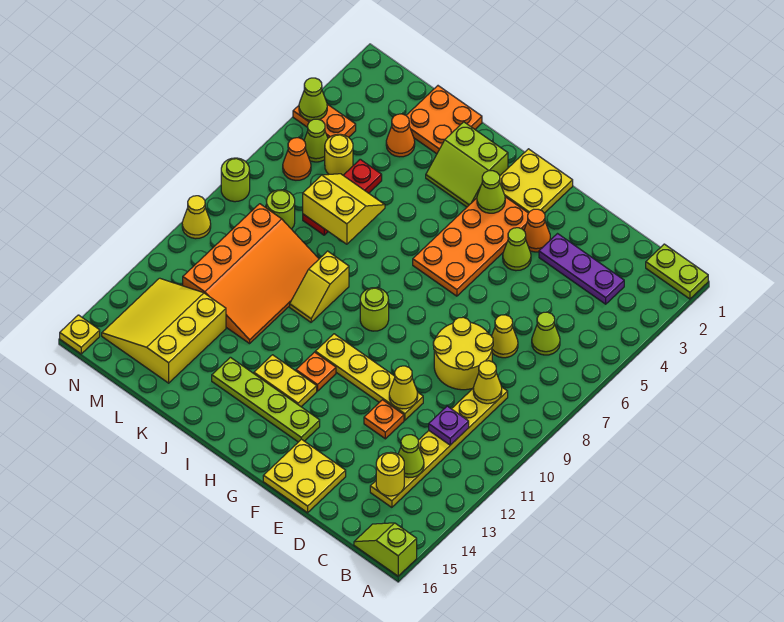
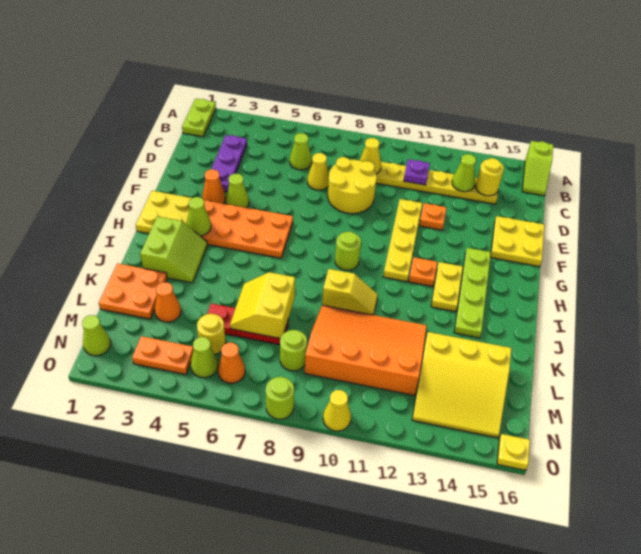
yellow 1x1 cone [389,366,418,409] -> none
orange 1x2 plate [293,104,356,138] -> orange 1x2 plate turned to [132,336,194,374]
lime 1x1 cone [299,78,327,121] -> lime 1x1 cone moved to [82,315,111,356]

